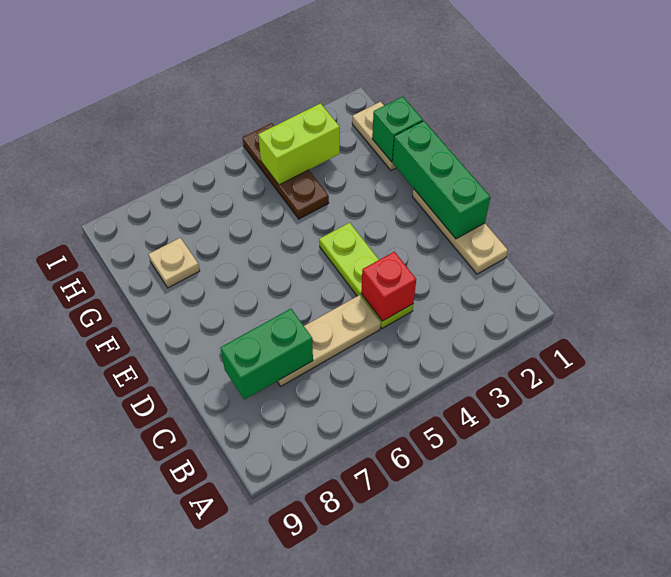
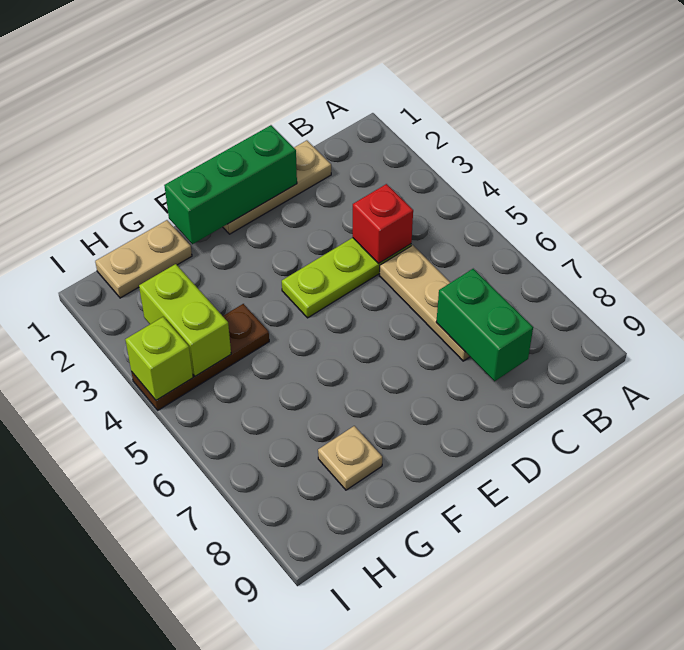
green 1x1 brick [372,97,423,162] -> none
none -> lime 1x1 brick [125,317,193,400]

